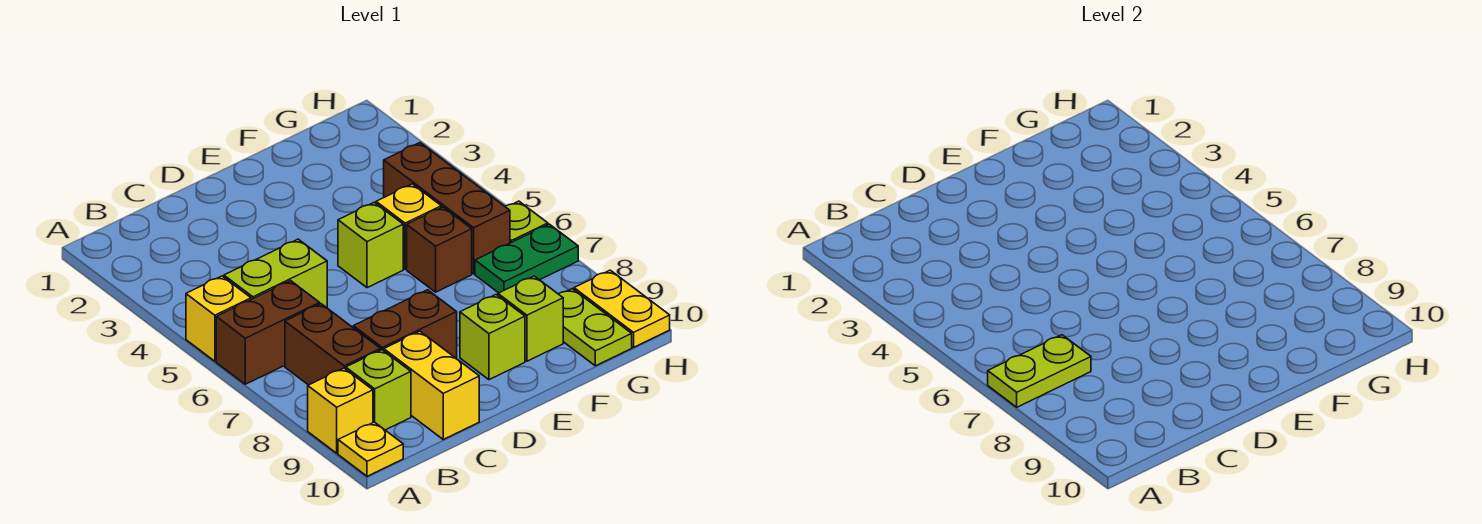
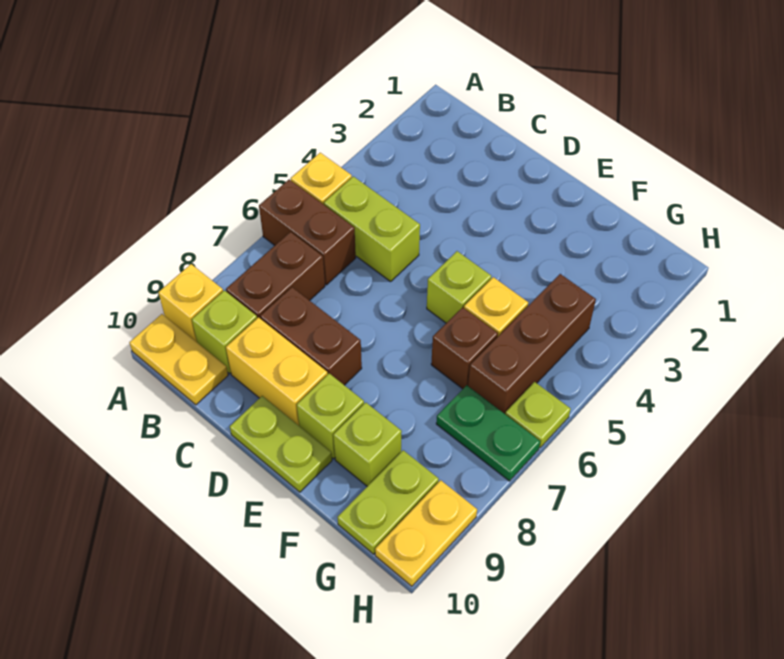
lime 1x2 plate [988,335,1091,407] -> lime 1x2 plate moved to [230,396,332,492]
yellow 1x1 plate [338,422,403,476] -> yellow 1x2 plate [129,314,228,405]
yellow 1x2 brick [384,331,479,439] -> yellow 1x2 brick turned to [226,317,328,425]

